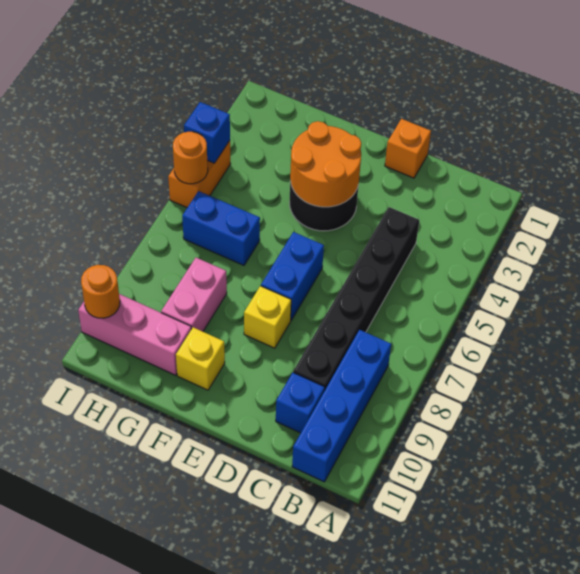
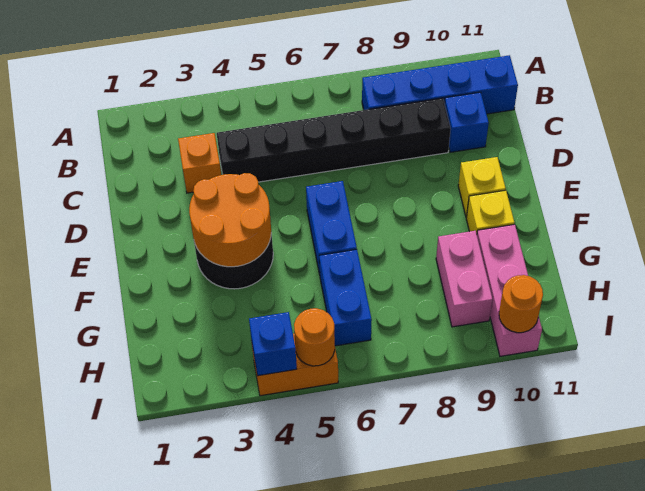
orange 1x1 brick [385,119,431,178] -> orange 1x1 brick moved to [178,133,221,193]
blue 1x2 brick [261,232,324,320] -> blue 1x2 brick turned to [306,181,357,275]
yellow 1x1 brick [244,286,291,348] -> yellow 1x1 brick moved to [458,157,506,217]
pink 1x2 brick [161,258,227,332] -> pink 1x2 brick turned to [436,231,493,327]

